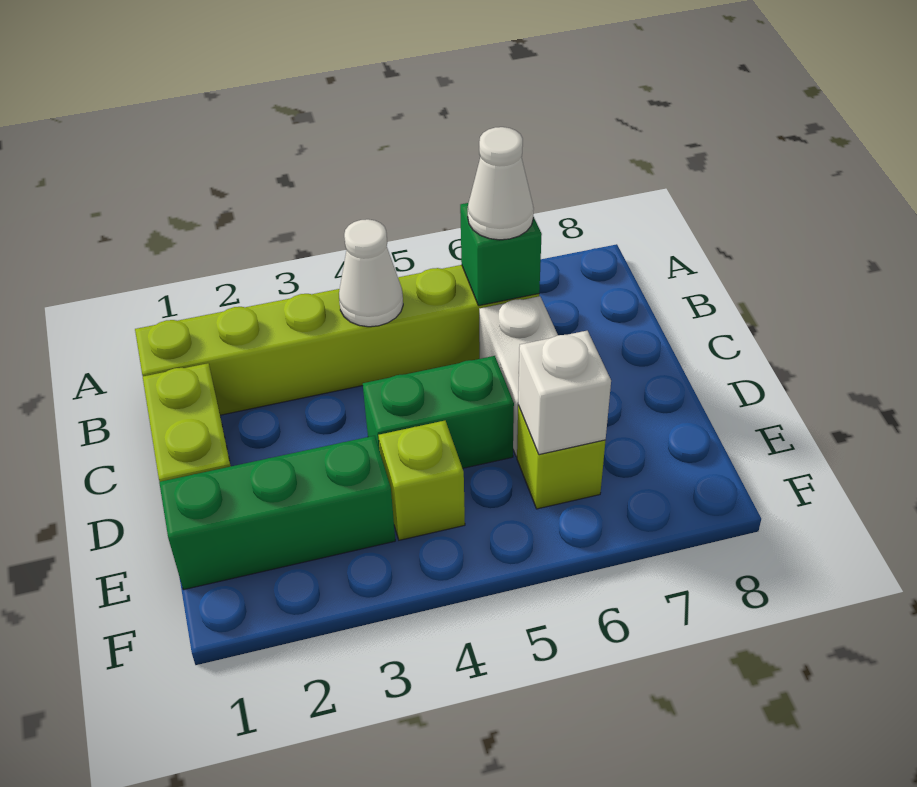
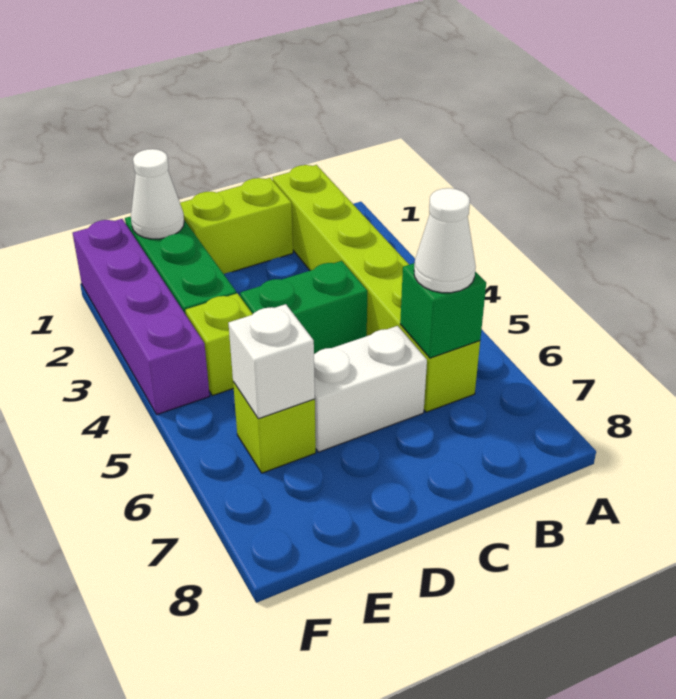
white 1x1 cone [339,219,403,327] -> white 1x1 cone moved to [131,149,184,239]
green 1x2 brick [363,356,514,468] -> green 1x2 brick turned to [240,261,367,354]
none -> purple 1x4 brick [73,219,210,414]

